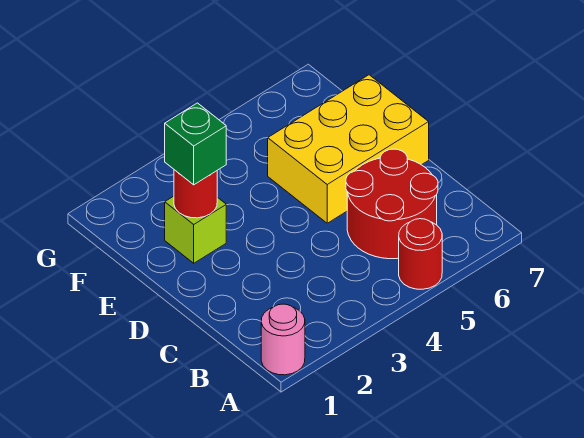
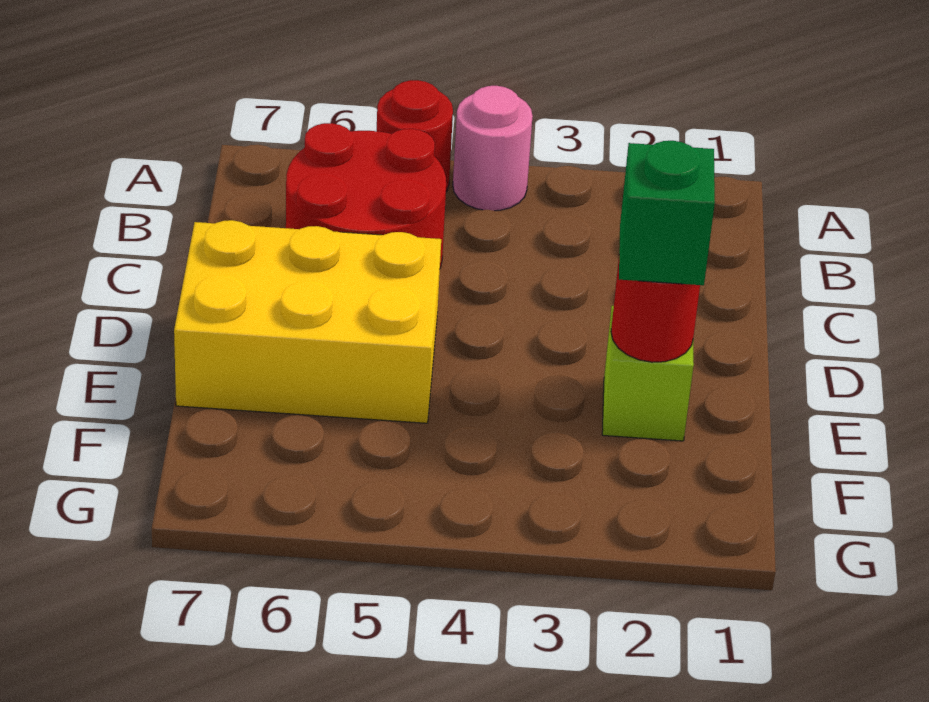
pink 1x1 round brick [261,304,305,375] -> pink 1x1 round brick moved to [453,86,533,211]

